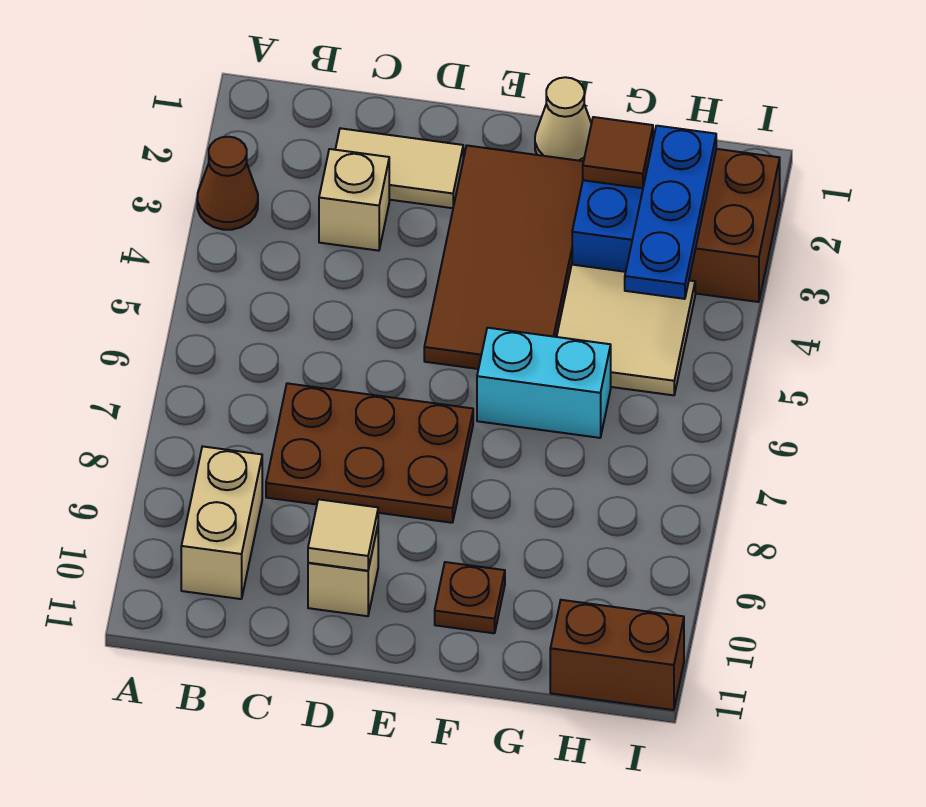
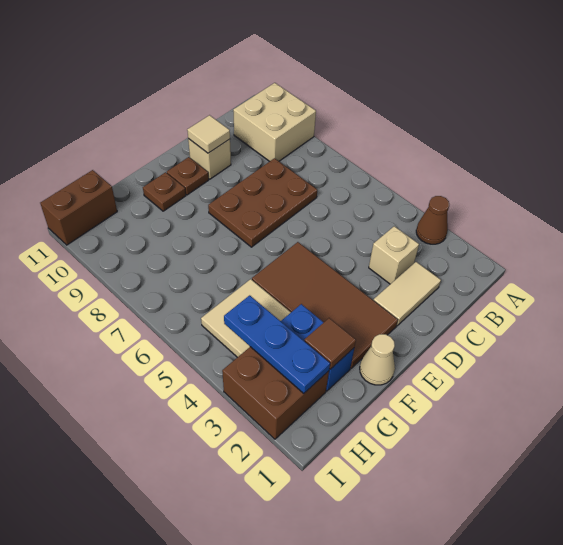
tan 1x2 brick [181,446,262,599] -> tan 2x2 brick [233,83,316,161]
none -> brown 1x1 plate [167,157,209,195]
cyan 1x2 brick [477,328,611,438] -> none

